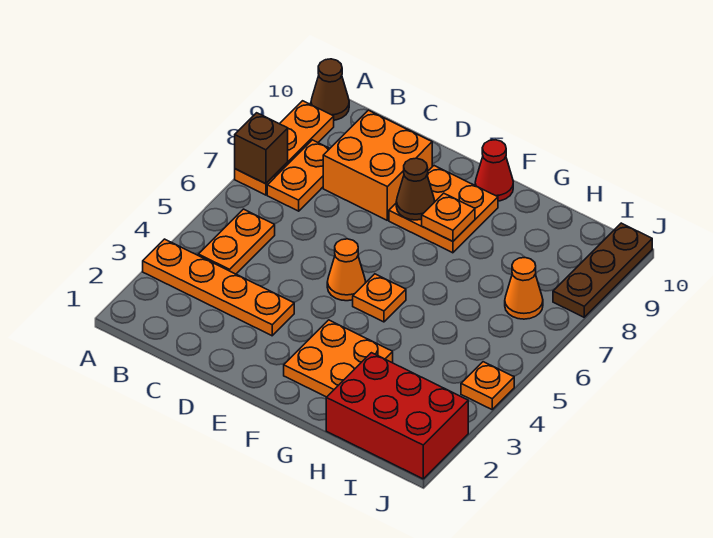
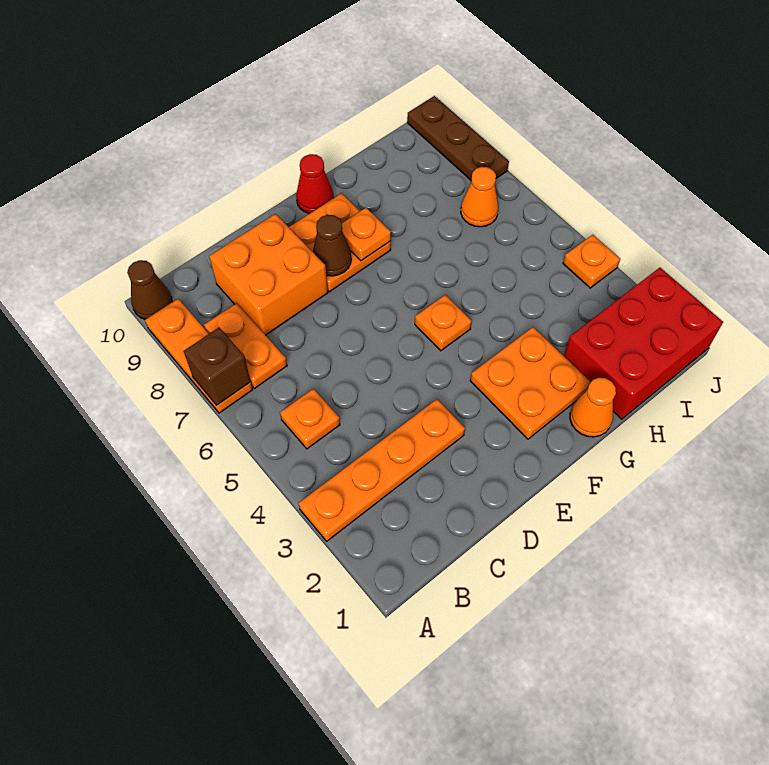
orange 1x2 plate [198,209,275,274] -> orange 1x1 plate [280,389,340,449]
orange 1x1 cone [327,239,366,301] -> orange 1x1 cone moved to [570,378,616,437]

